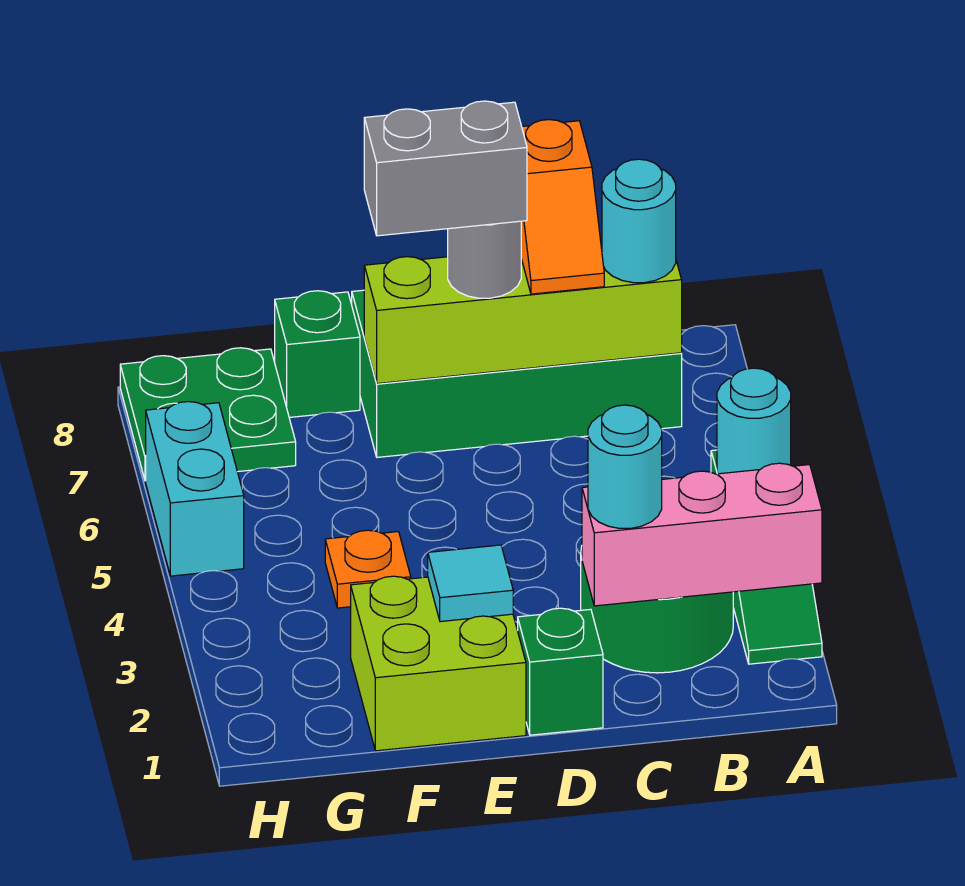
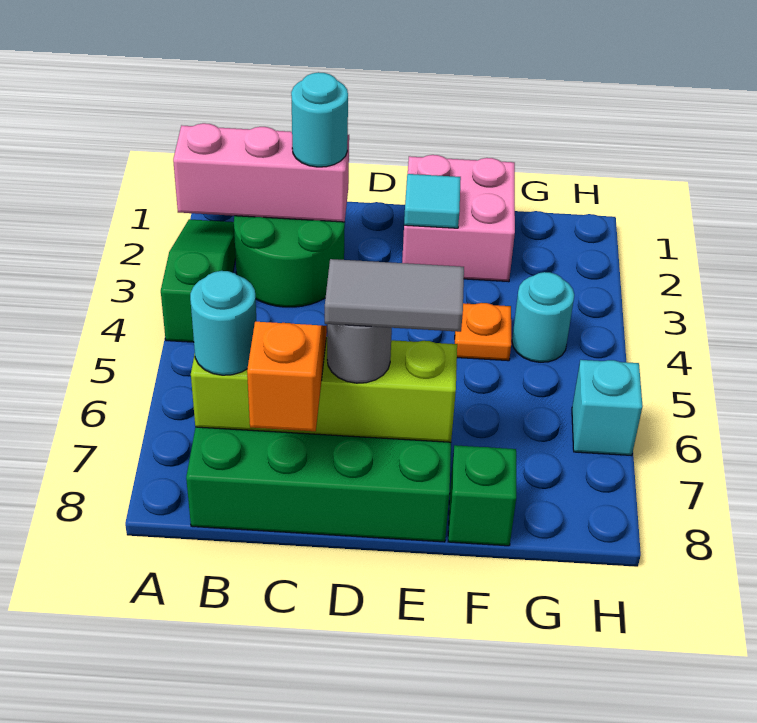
cyan 1x1 round brick [717,368,791,474] -> cyan 1x1 round brick moved to [512,272,574,362]
green 1x1 brick [518,608,603,735] -> none
grey 1x2 brick [364,101,527,236] -> grey 1x2 tile [325,259,464,332]
lime 2x2 brick [351,576,526,751] -> pink 2x2 brick [402,155,515,282]
green 2x2 plate [120,348,296,481] -> none
cyan 1x2 brick [146,402,244,576] -> cyan 1x1 brick [572,360,642,455]

